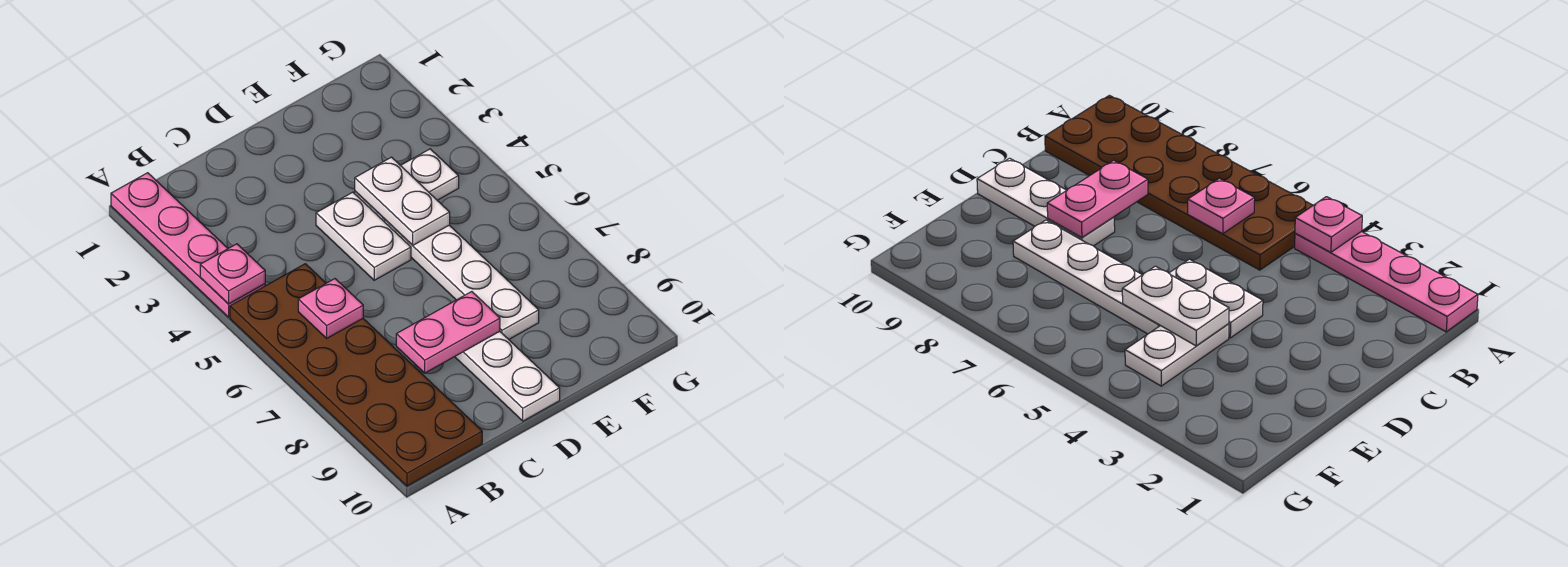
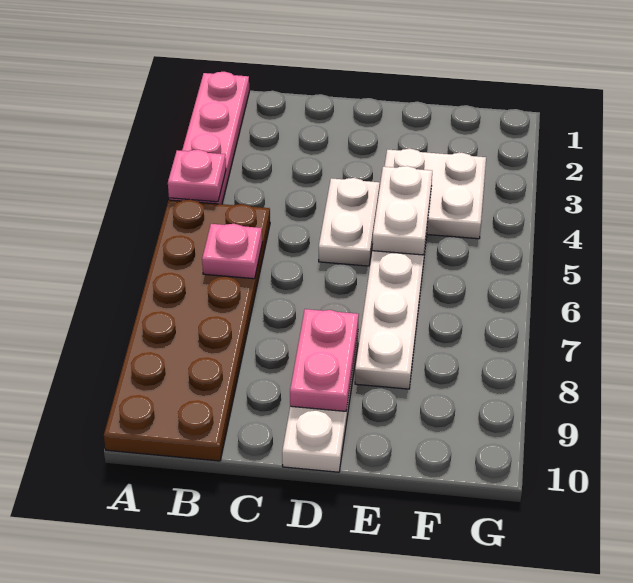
pink 1x2 plate [396,292,500,373] -> pink 1x2 plate turned to [290,309,359,411]
white 1x2 plate [355,149,459,222] -> white 2x2 plate [385,149,486,239]

